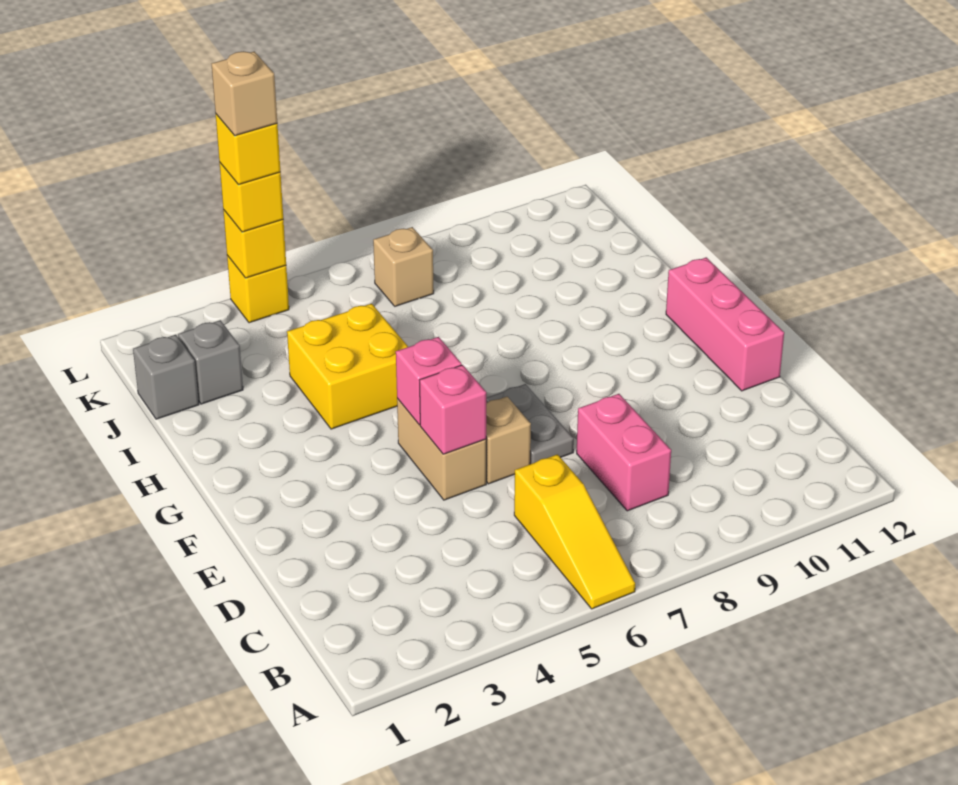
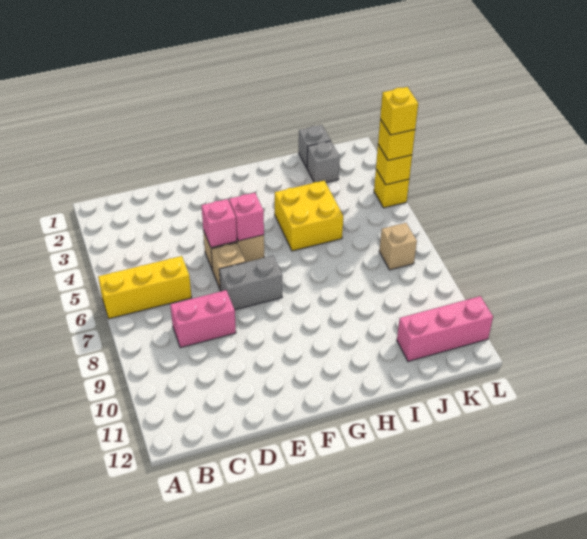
yellow 1x3 slope [514,454,635,609] -> yellow 1x3 brick [98,256,192,319]
grey 1x2 plate [486,384,574,464] -> grey 1x2 brick [219,256,282,310]
pink 1x3 brick [666,257,784,391] -> pink 1x3 brick moved to [397,296,493,361]
tan 1x1 brick [212,51,277,136] -> none

